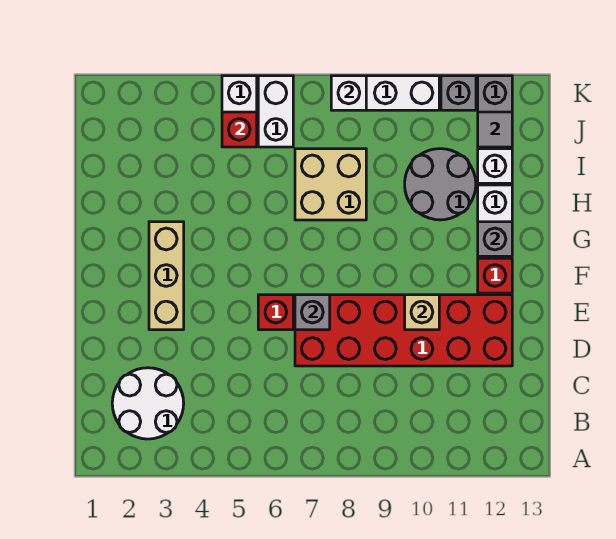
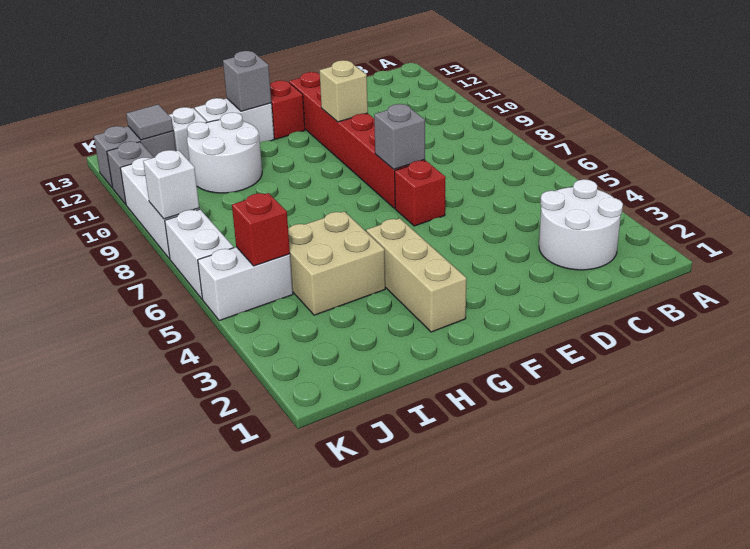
red 2x6 brick [295,295,512,366] -> red 1x6 brick [289,72,425,208]
tan 1x3 brick [149,222,184,330] -> tan 1x3 brick turned to [366,218,466,332]
tan 2x2 brick [295,149,366,220] -> tan 2x2 brick moved to [288,211,385,315]
grey 2x2 round brick [405,149,476,220] -> white 2x2 round brick [187,112,262,193]
white 1x2 brick [258,76,293,147] -> white 1x2 brick turned to [165,209,234,299]

